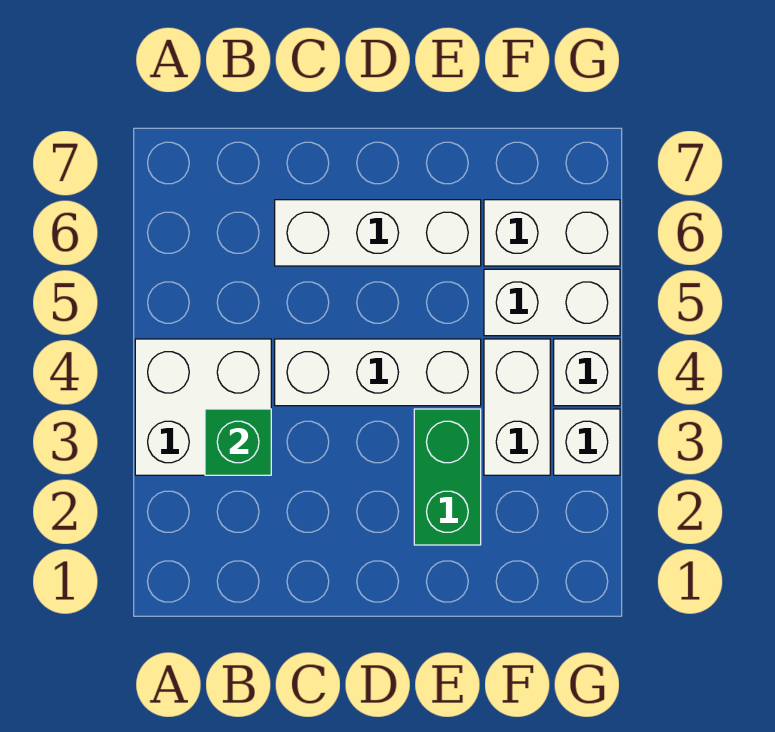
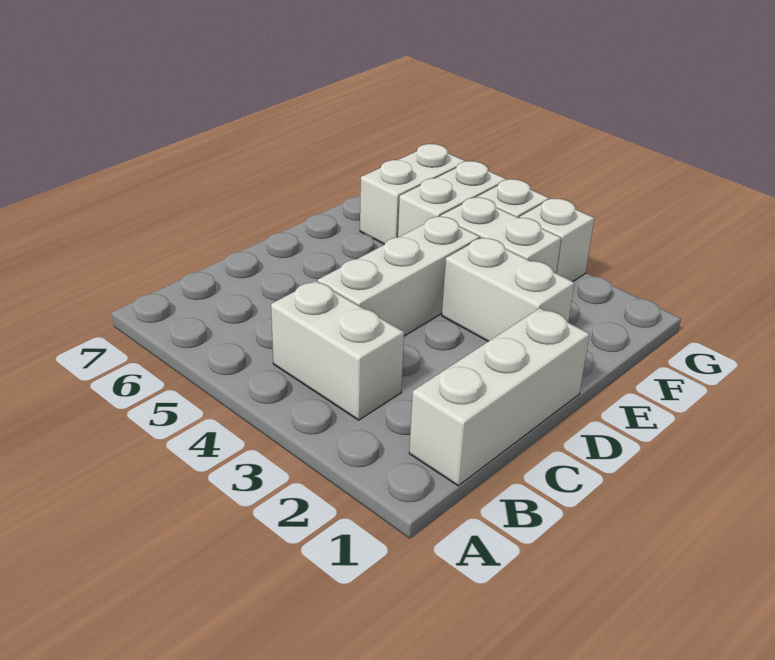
white 2x2 brick [135,339,271,475] -> white 1x2 brick [271,281,404,420]
green 1x1 brick [205,409,271,475] -> none
white 1x3 brick [275,200,481,266] -> white 1x3 brick moved to [409,308,590,486]
green 1x2 brick [414,409,481,545] -> white 1x2 brick [442,238,574,341]

